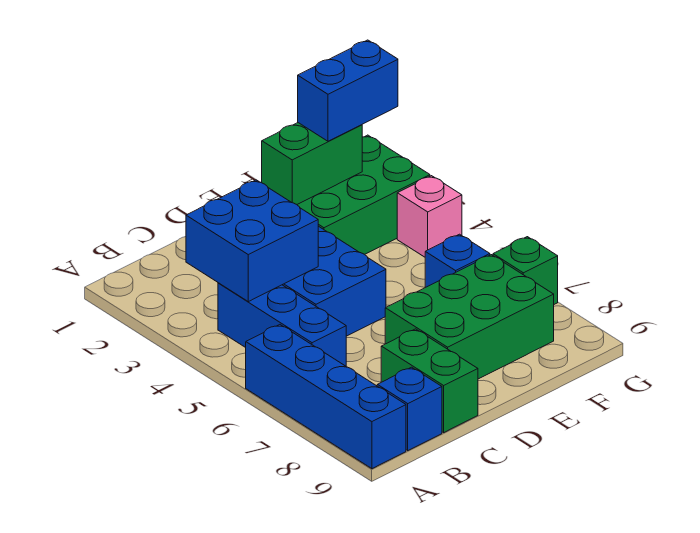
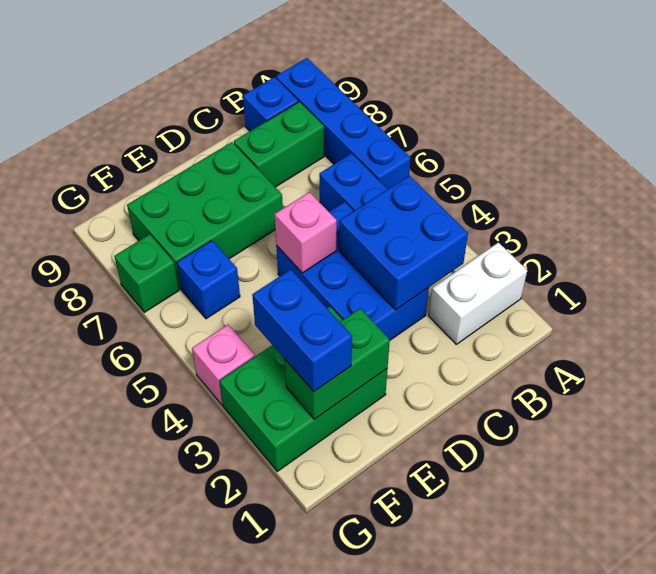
none -> white 1x2 brick [429,242,527,344]
green 1x2 brick [381,329,478,432] -> green 1x2 brick turned to [234,102,324,187]
none -> pink 1x1 brick [275,192,337,273]
blue 1x2 brick [298,40,398,141] -> blue 1x2 brick turned to [252,269,352,391]

